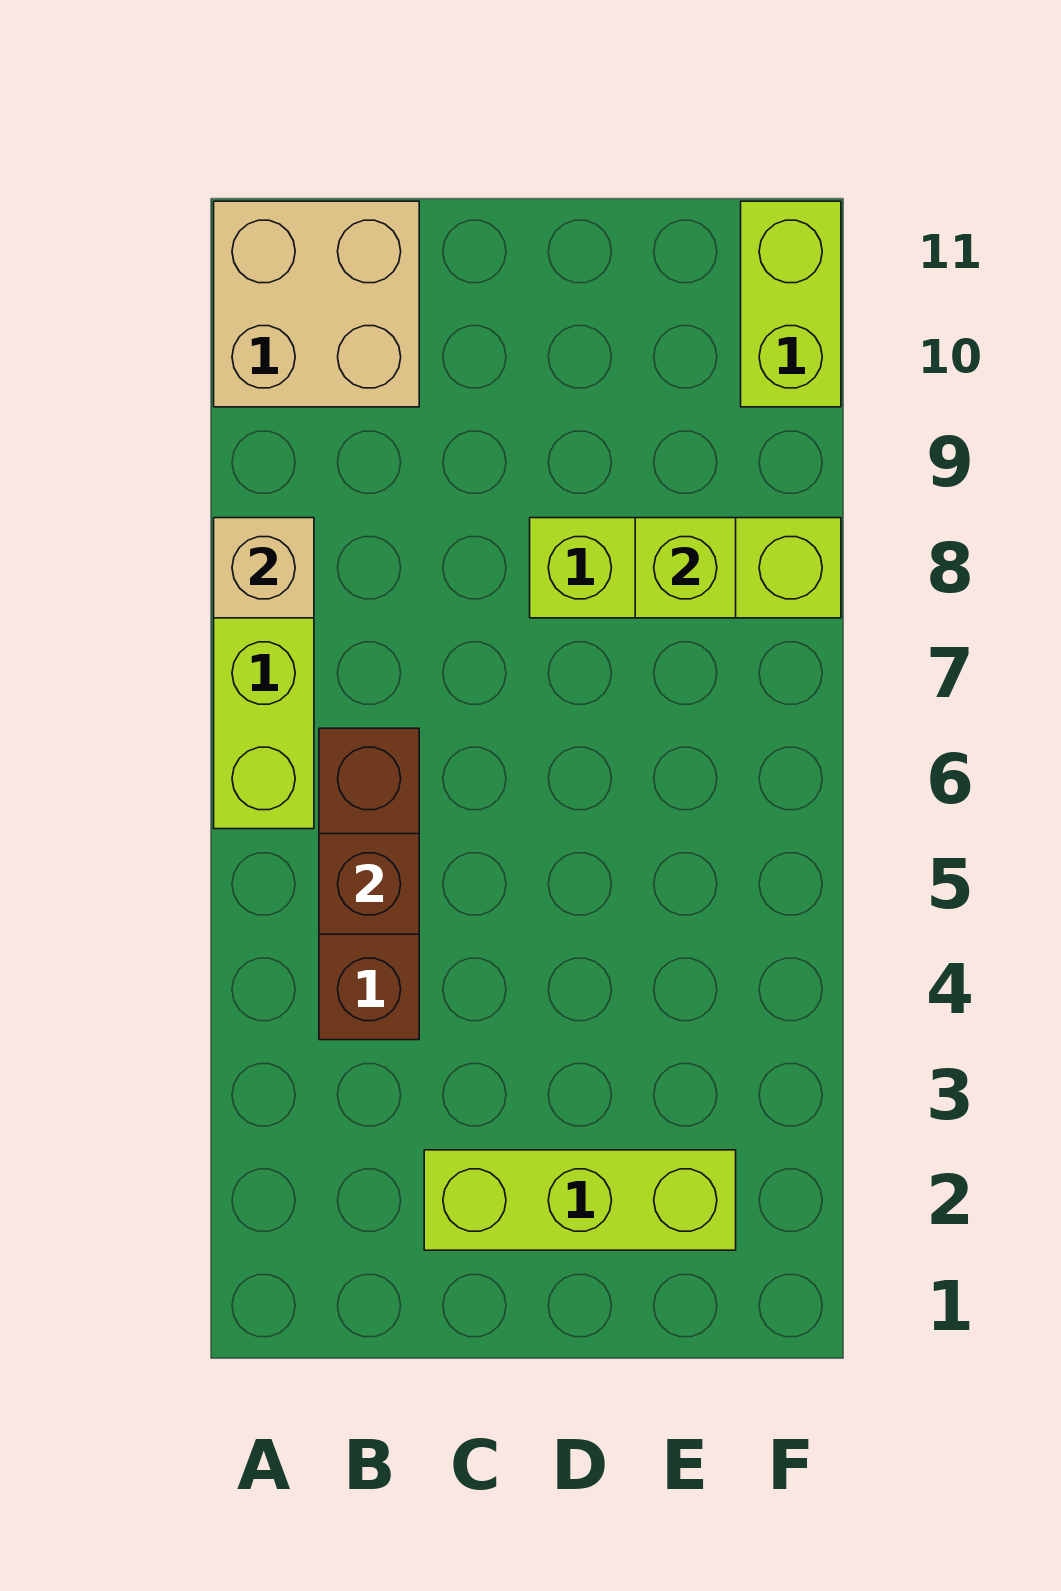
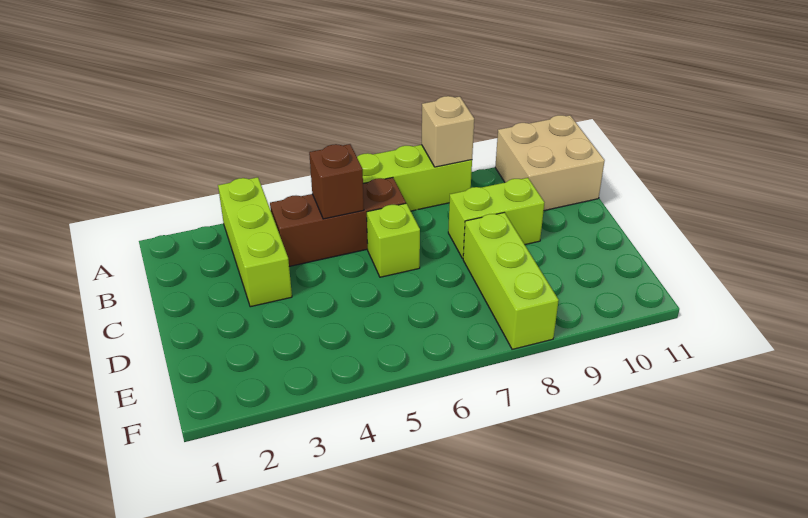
lime 1x3 brick [424,1150,736,1250] -> lime 1x3 brick moved to [218,177,292,307]
lime 1x1 brick [635,518,736,618] -> lime 1x1 brick moved to [367,203,420,277]
lime 1x2 brick [741,201,841,407] -> lime 1x2 brick moved to [448,178,544,259]

